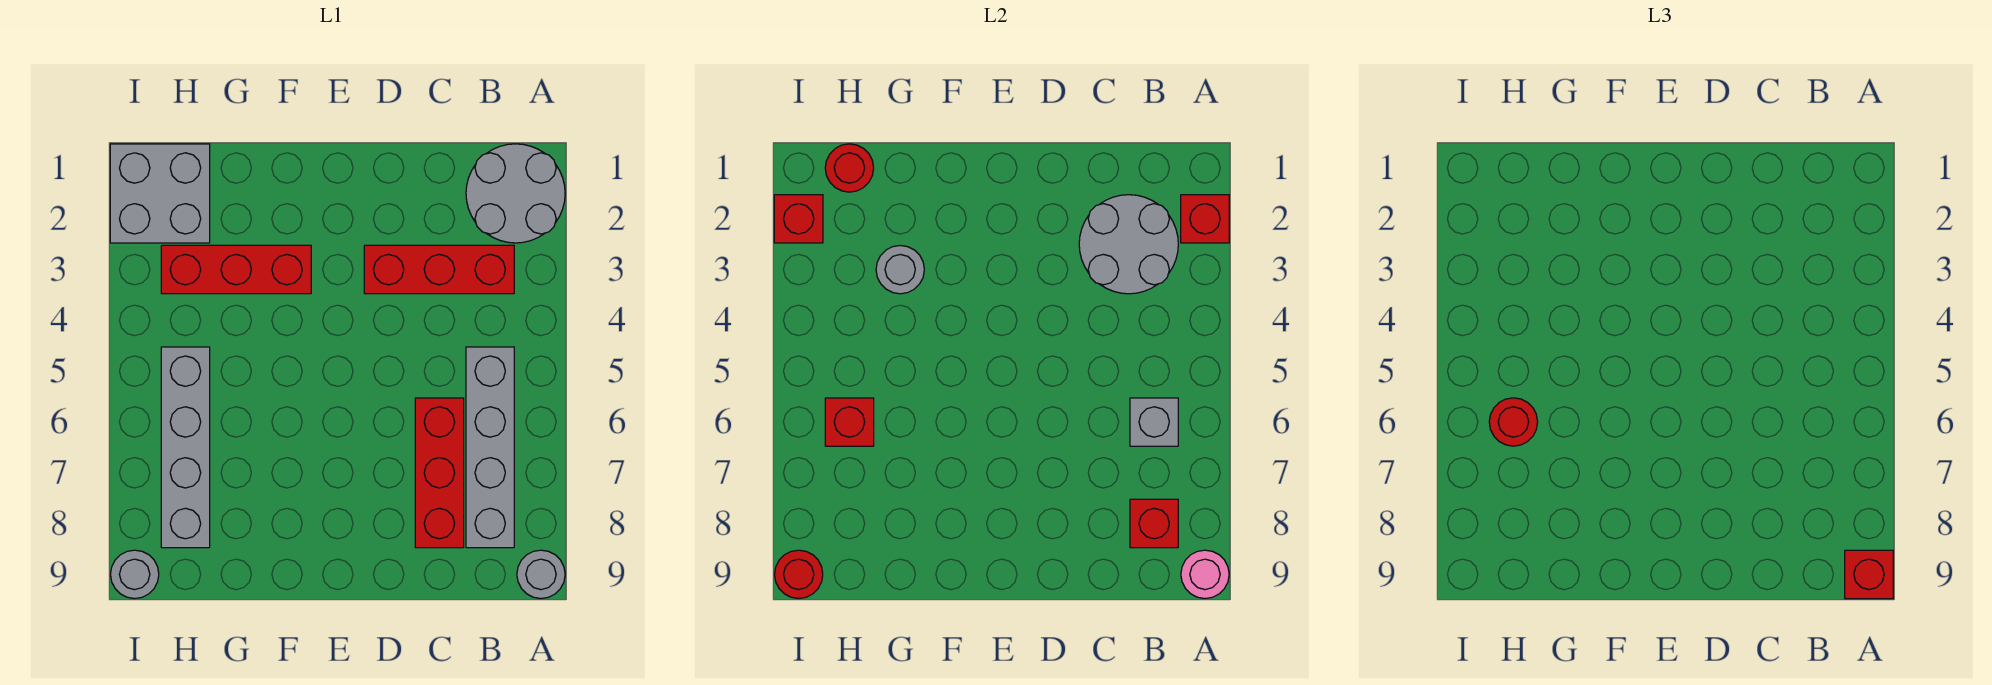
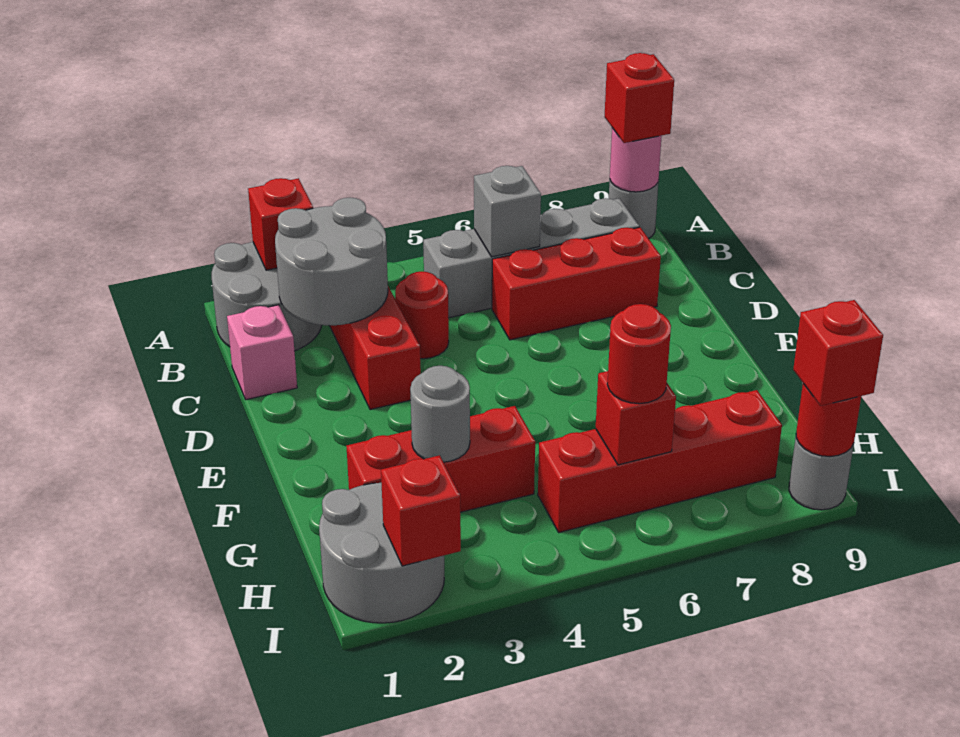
red 1x1 brick [1130,499,1178,548] -> red 1x1 brick moved to [793,300,883,406]
none -> pink 1x1 brick [227,305,297,400]
red 1x3 brick [161,245,311,294] -> red 1x3 brick turned to [346,406,535,512]
grey 2x2 brick [110,144,210,243] -> grey 2x2 round brick [319,483,444,623]
red 1x1 round brick [825,144,874,192] -> red 1x1 round brick moved to [395,272,449,359]
grey 1x4 brick [161,347,210,548] -> red 1x4 brick [538,390,782,532]

